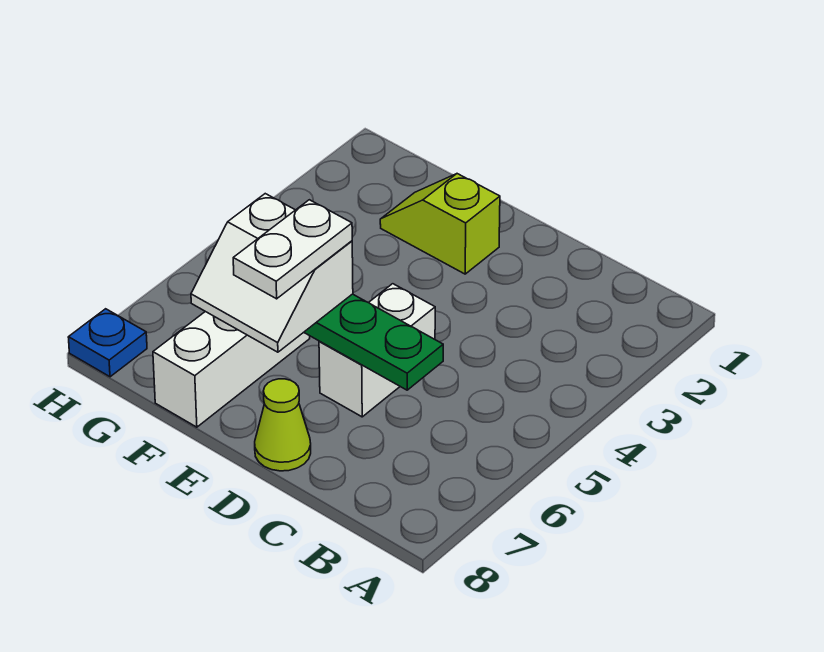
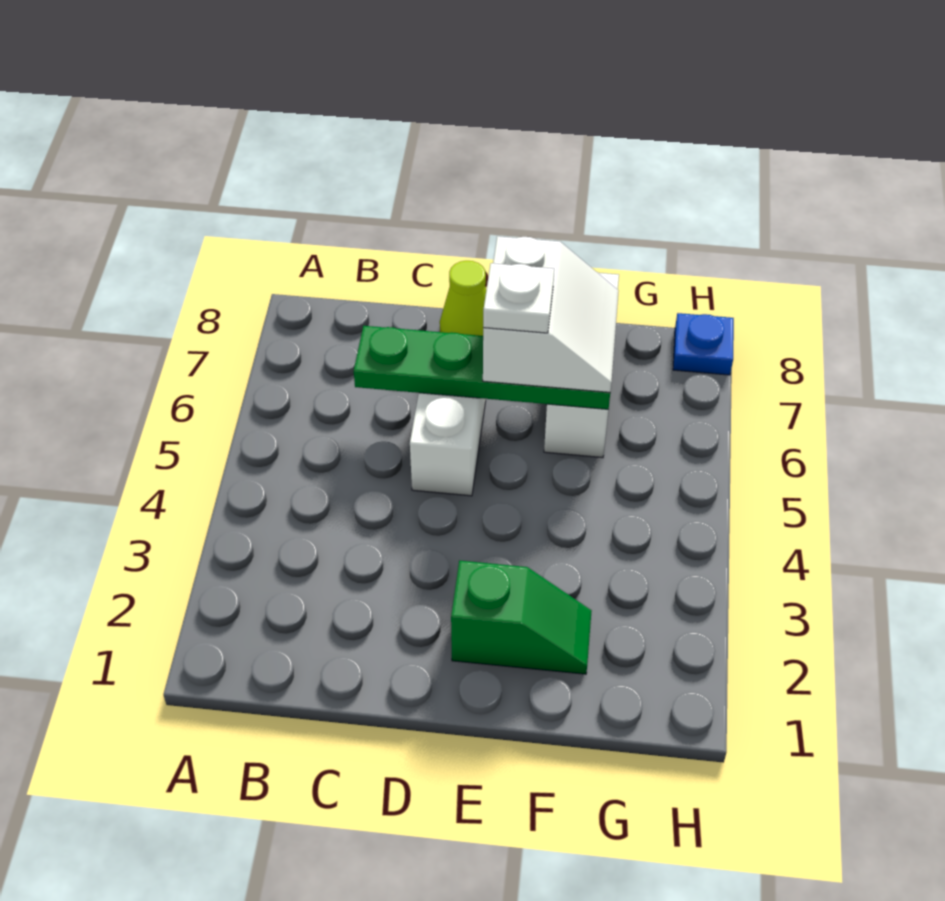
lime 1x2 slope [380,174,500,274] -> green 1x2 slope [451,561,592,674]
white 2x2 slope [191,194,353,352] -> white 2x2 slope turned to [483,236,619,392]
white 1x2 plate [233,200,352,299] -> white 1x1 plate [483,263,554,333]

